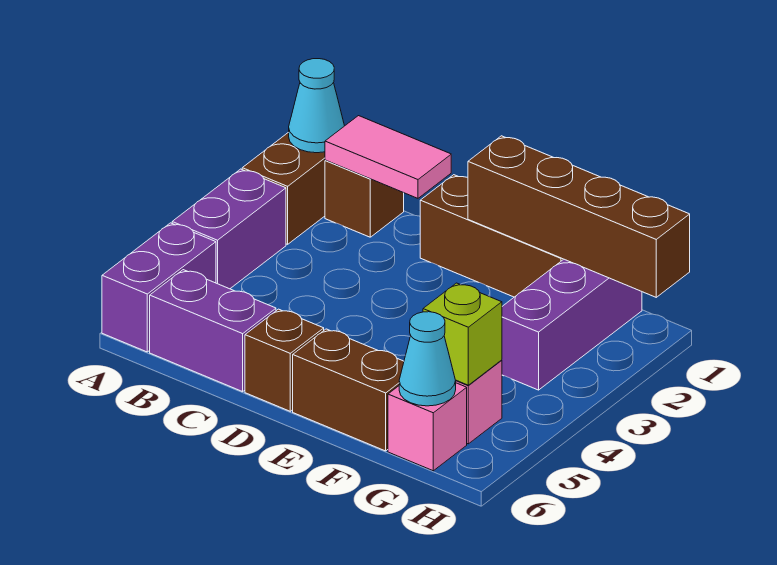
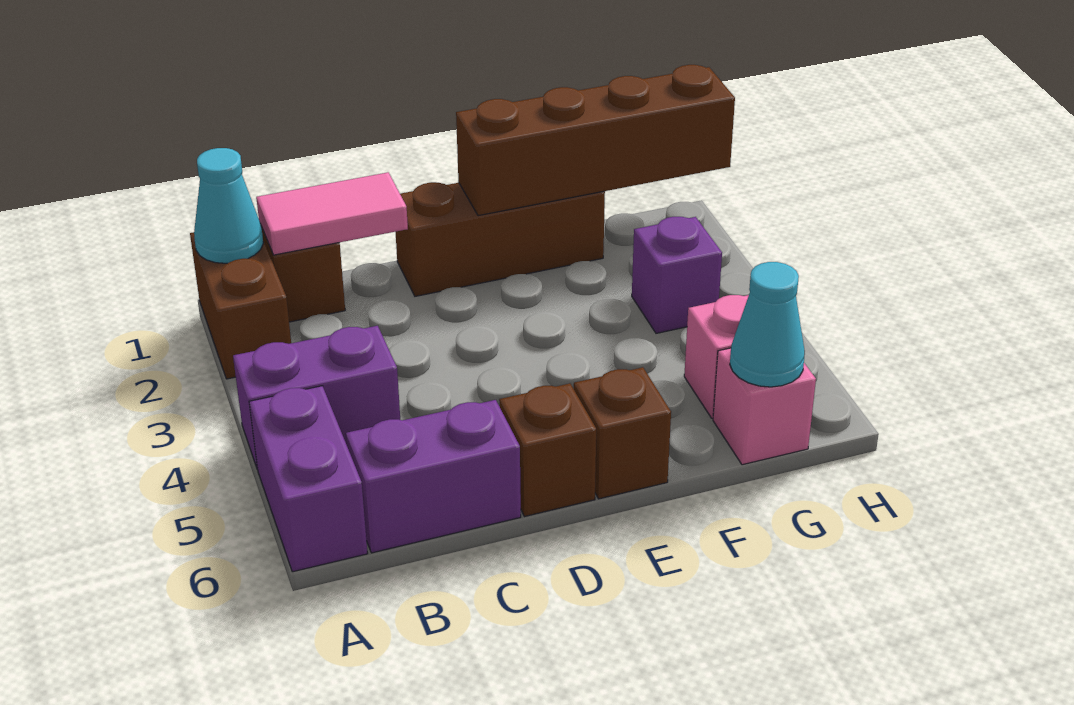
purple 1x2 brick [172,169,286,289] -> purple 1x2 brick turned to [233,326,400,469]
brown 1x2 brick [293,329,404,451] -> brown 1x1 brick [574,367,671,499]
purple 1x3 brick [502,259,642,390] -> purple 1x1 brick [632,217,722,333]
lime 1x1 brick [423,283,502,385] -> none

